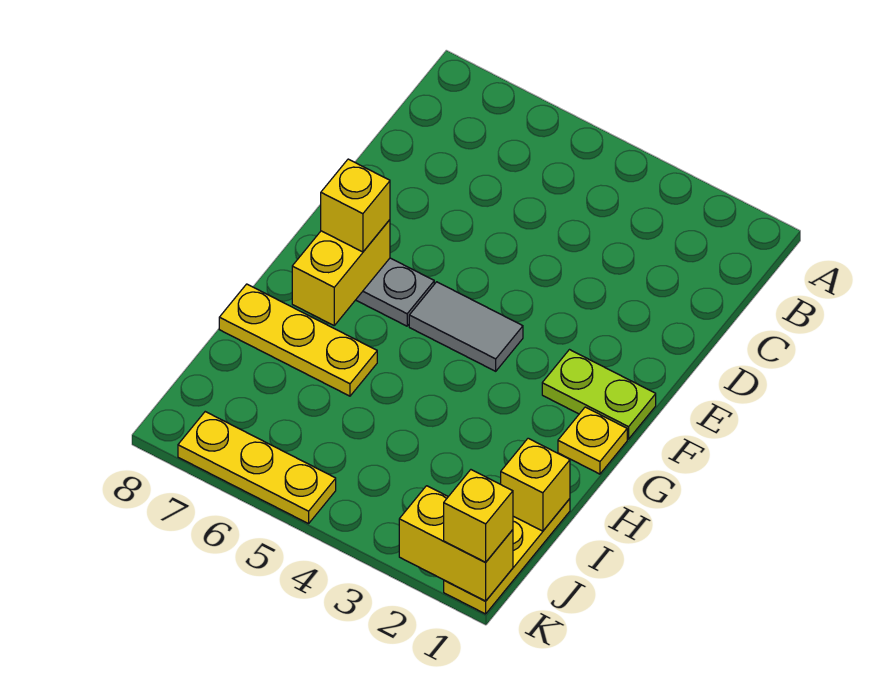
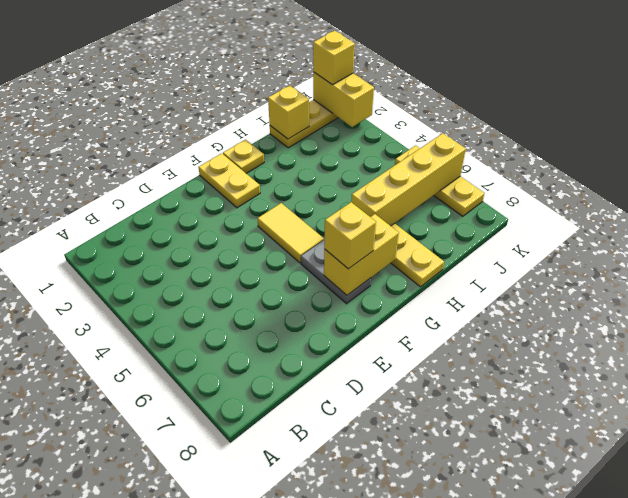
lime 1x2 plate [542,350,656,439] -> yellow 1x2 plate [198,153,260,208]
grey 1x2 tile [409,282,523,371] -> yellow 1x2 tile [257,203,324,263]
none -> yellow 1x4 brick [351,133,466,226]

